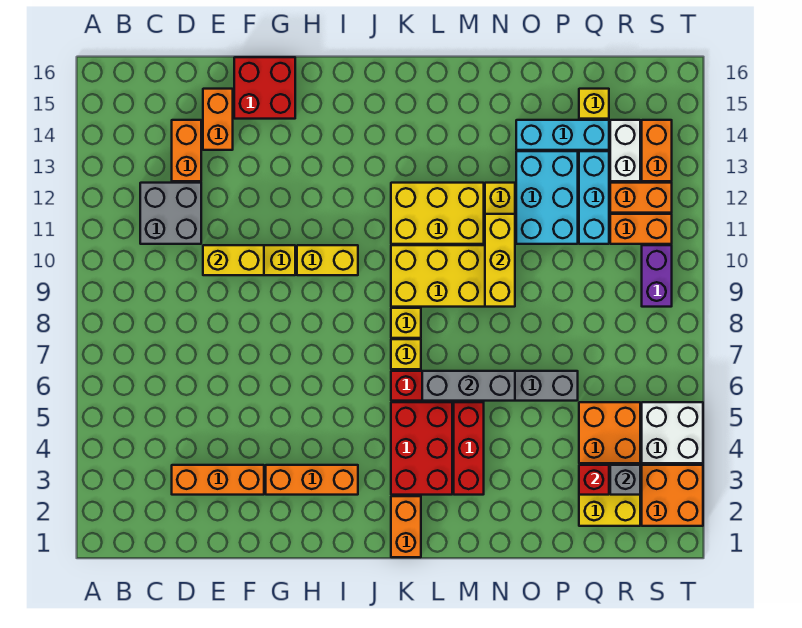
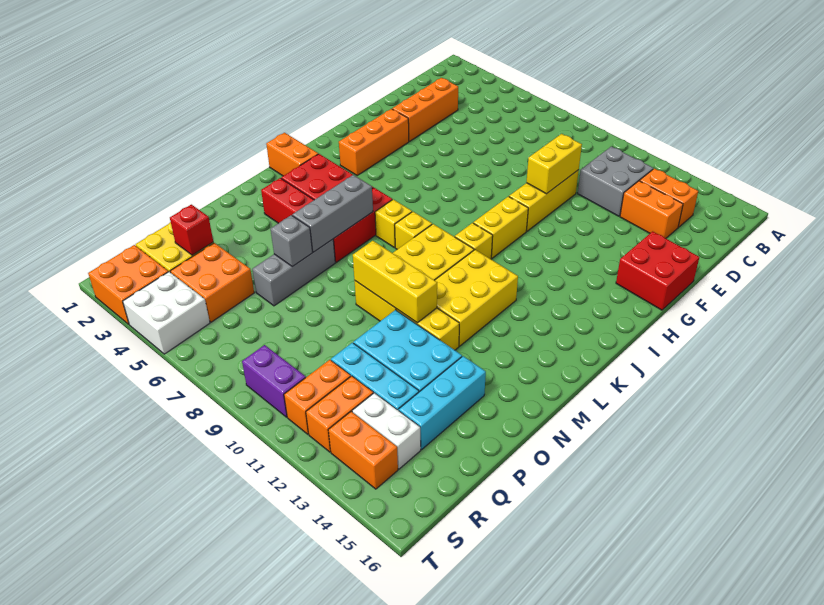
orange 1x2 brick [203,89,233,150] -> orange 1x2 brick moved to [640,169,698,227]
yellow 1x1 brick [579,89,609,119] -> yellow 1x1 brick moved to [455,223,493,259]
grey 1x1 brick [610,465,640,495] -> grey 1x1 brick moved to [271,215,312,267]

